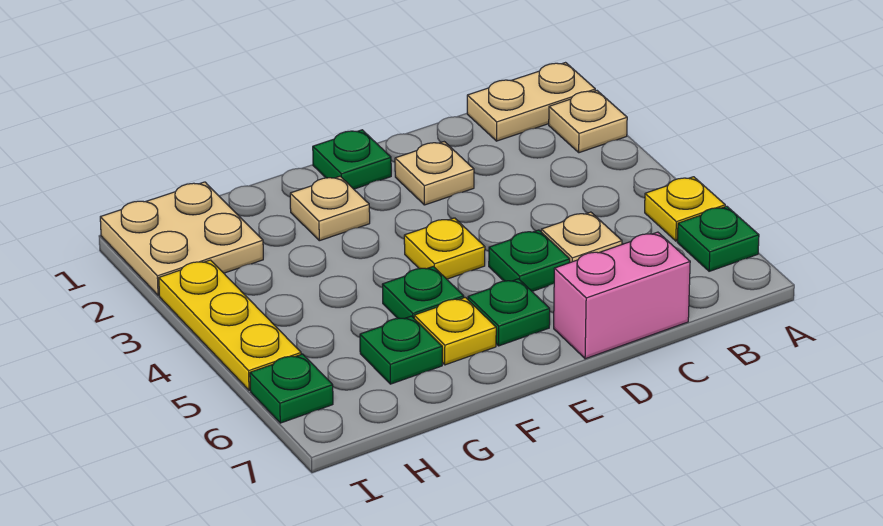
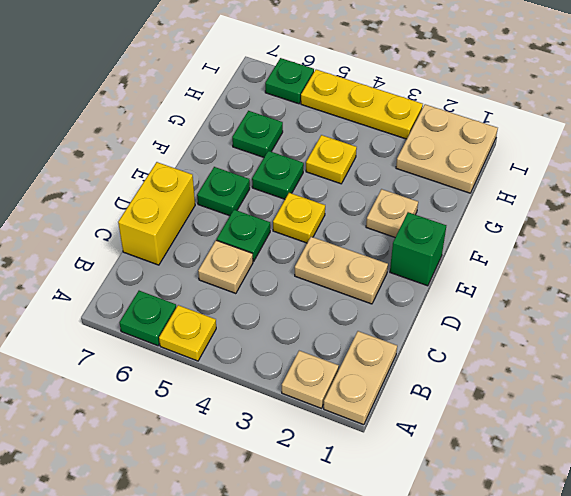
pink 1x2 brick [554,232,690,359] -> yellow 1x2 brick [118,162,195,265]
tan 1x1 plate [395,142,474,205] -> tan 1x2 plate [295,237,388,304]
green 1x1 plate [313,130,391,189] -> green 1x1 brick [390,212,446,286]
yellow 1x1 plate [414,297,496,365] -> yellow 1x1 plate moved to [306,135,357,184]

